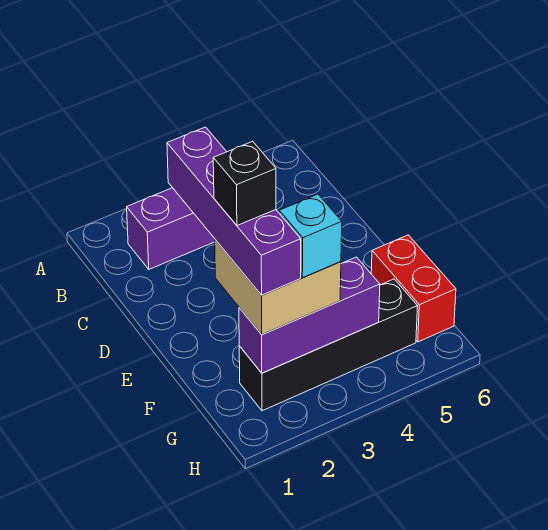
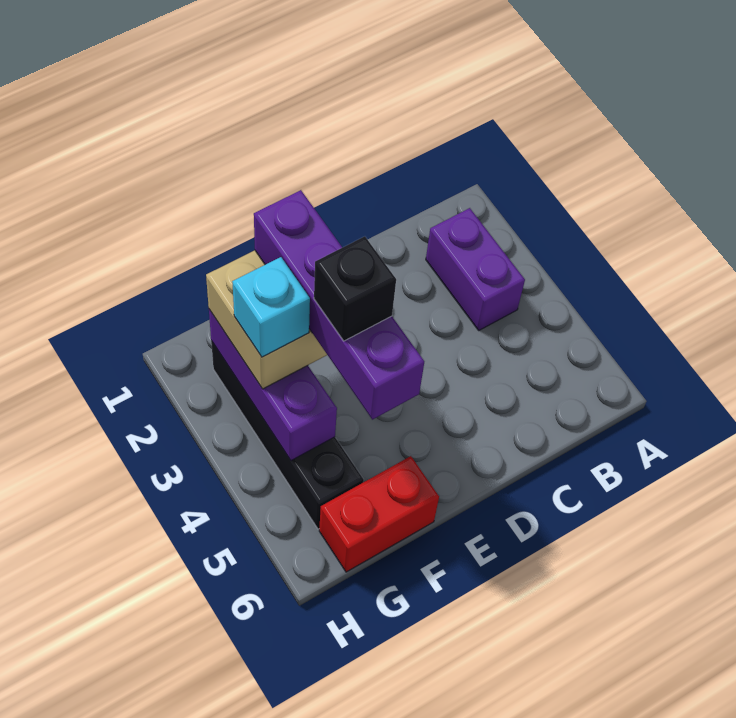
purple 1x4 brick [167,127,301,295] -> purple 1x4 brick turned to [254,190,424,420]
black 1x1 brick [213,141,276,226] -> black 1x1 brick moved to [314,236,396,341]

